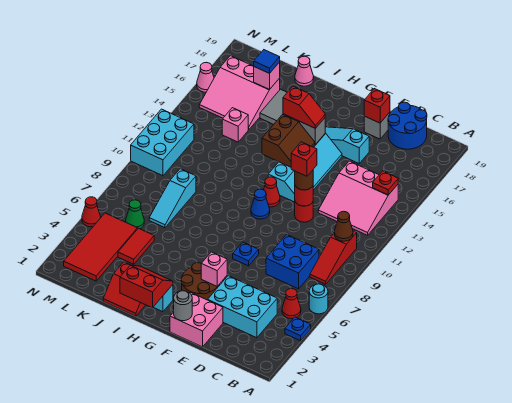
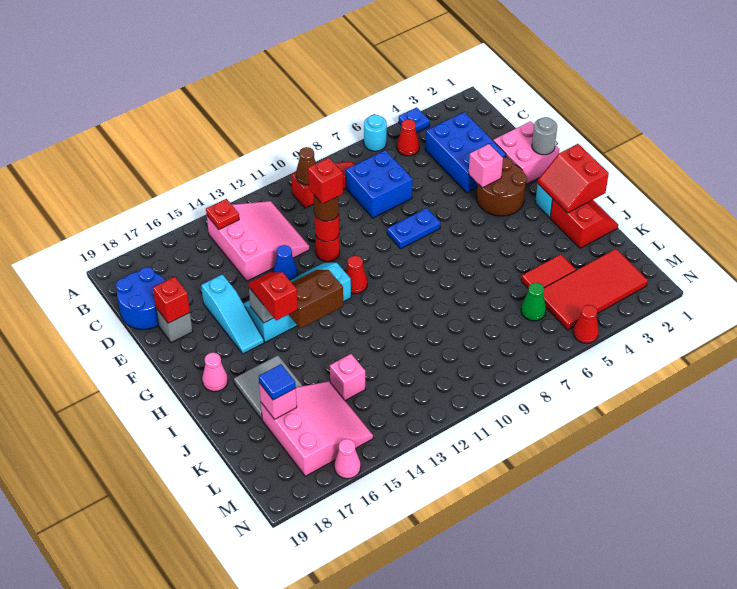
cyan 2x3 brick [208,276,277,338] -> blue 2x3 brick [425,112,506,193]
blue 1x1 plate [233,242,259,266] -> blue 1x2 plate [387,208,440,249]
blue 1x1 cone [251,189,270,219] -> blue 1x1 cone moved to [273,245,297,280]
pink 1x1 cone [295,56,314,86] -> pink 1x1 cone moved to [202,353,228,392]
cyan 1x3 slope [149,169,196,228] -> none
cyan 2x3 brick [131,109,194,176] -> none

